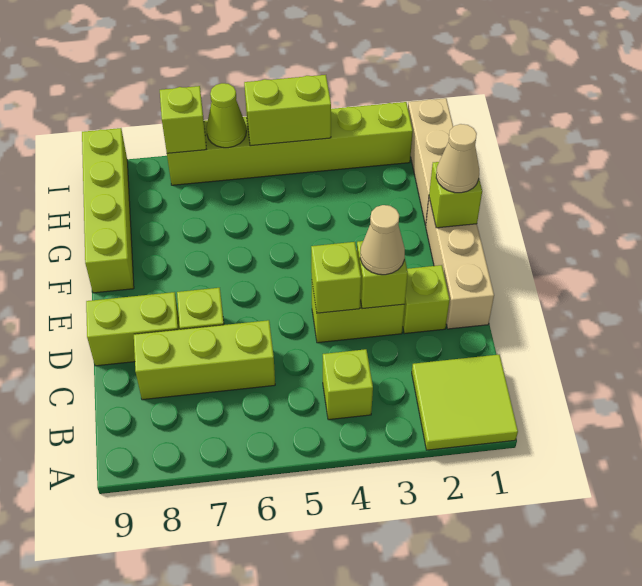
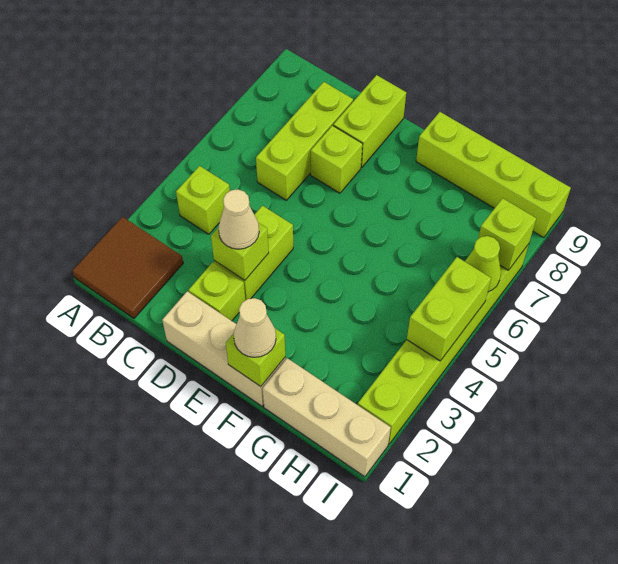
lime 2x2 tile [412,355,518,450] -> brown 2x2 tile [72,217,183,318]
lime 1x1 brick [311,242,361,313] -> none

